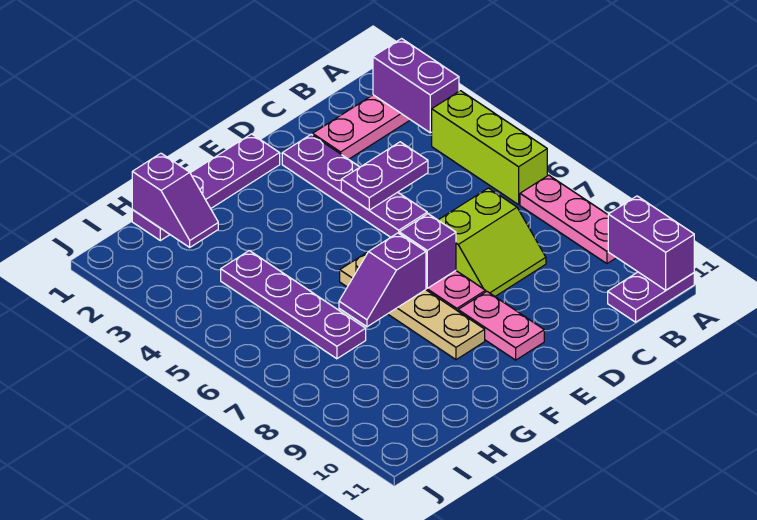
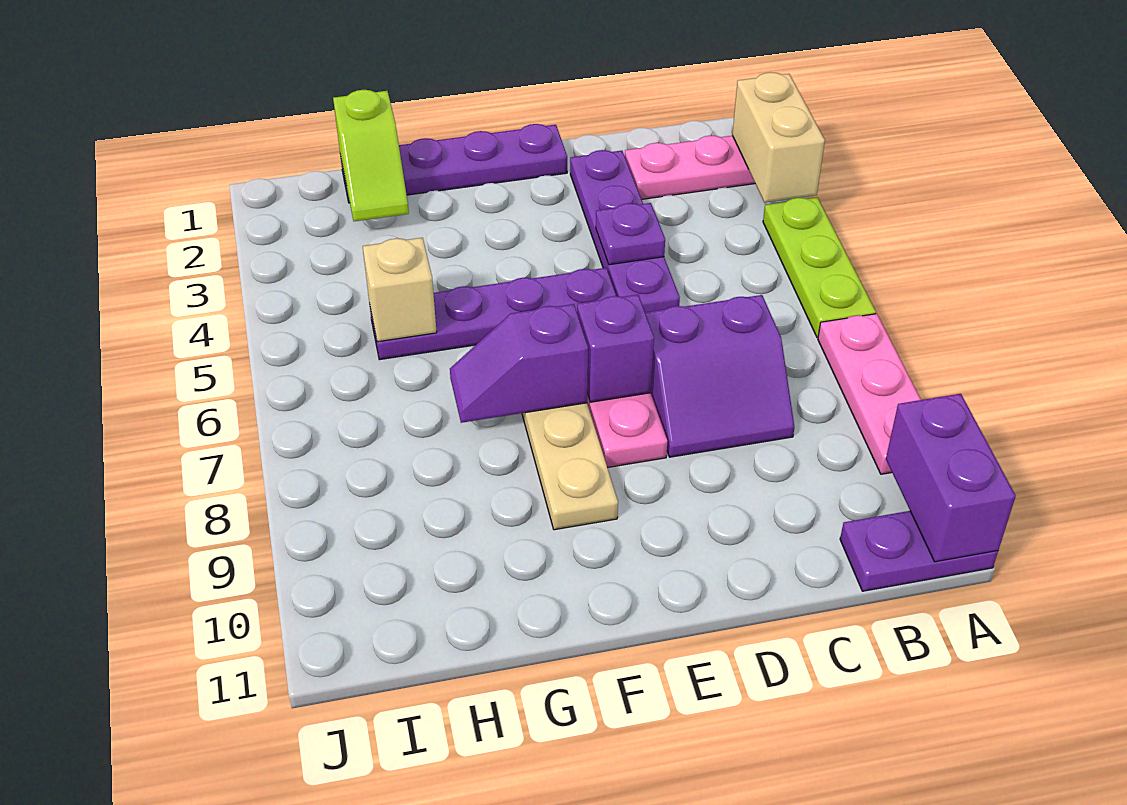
purple 1x2 brick [373,39,459,133] -> tan 1x2 brick [732,72,825,203]
lime 1x3 brick [432,91,547,205] -> lime 1x3 plate [763,197,876,337]
purple 1x2 plate [341,142,428,210] -> purple 1x1 plate [596,203,665,265]
lime 2x2 slope [438,188,546,296] -> purple 2x2 slope [645,295,794,457]
pink 1x2 plate [458,292,544,360] -> none
purple 1x2 slope [132,153,218,247] -> lime 1x2 slope [333,90,409,221]
purple 1x4 plate [221,251,366,359] -> purple 1x4 plate turned to [370,268,616,360]
none -> tan 1x1 brick [363,238,437,342]

